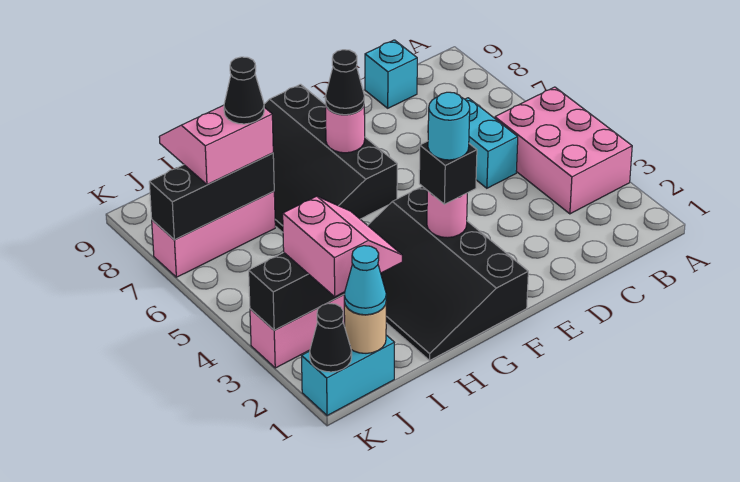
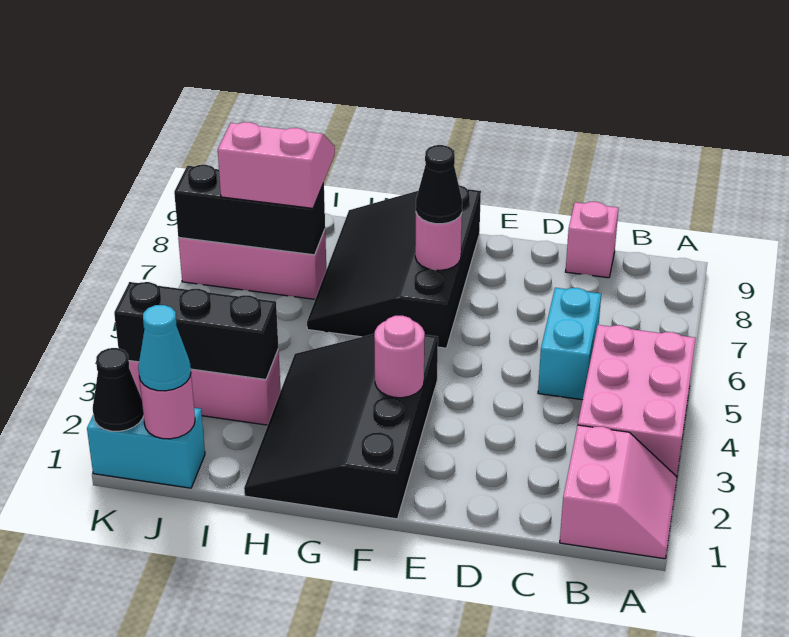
cyan 1x1 brick [365,40,417,108] -> pink 1x1 brick [566,202,619,278]
black 1x1 brick [419,141,477,204] -> none
cyan 1x1 round brick [428,92,470,160] -> none
pink 2x2 slope [283,196,402,297] -> pink 2x2 slope moved to [560,425,677,559]
black 1x1 cone [224,57,264,124] -> none
tan 1x1 round brick [344,302,386,353] -> pink 1x1 round brick [139,375,195,439]

